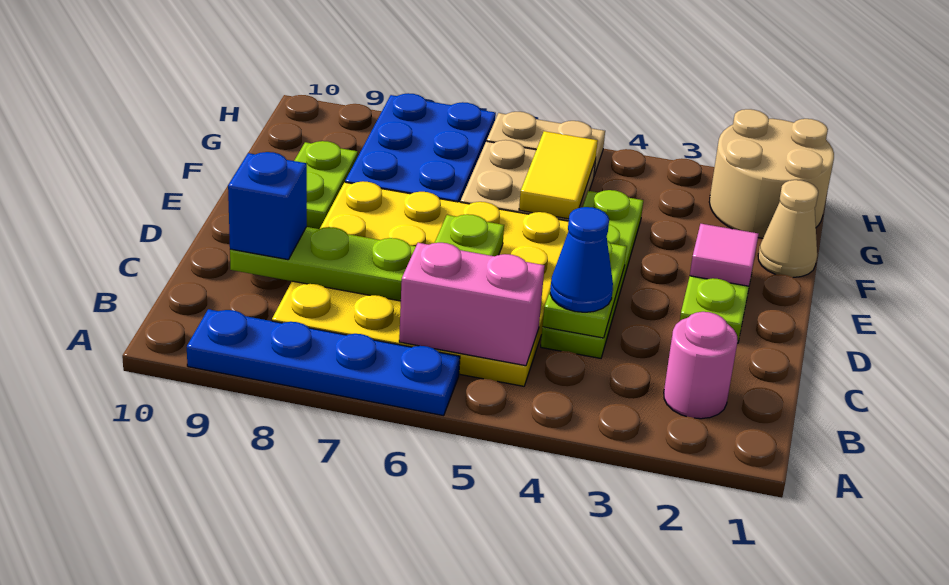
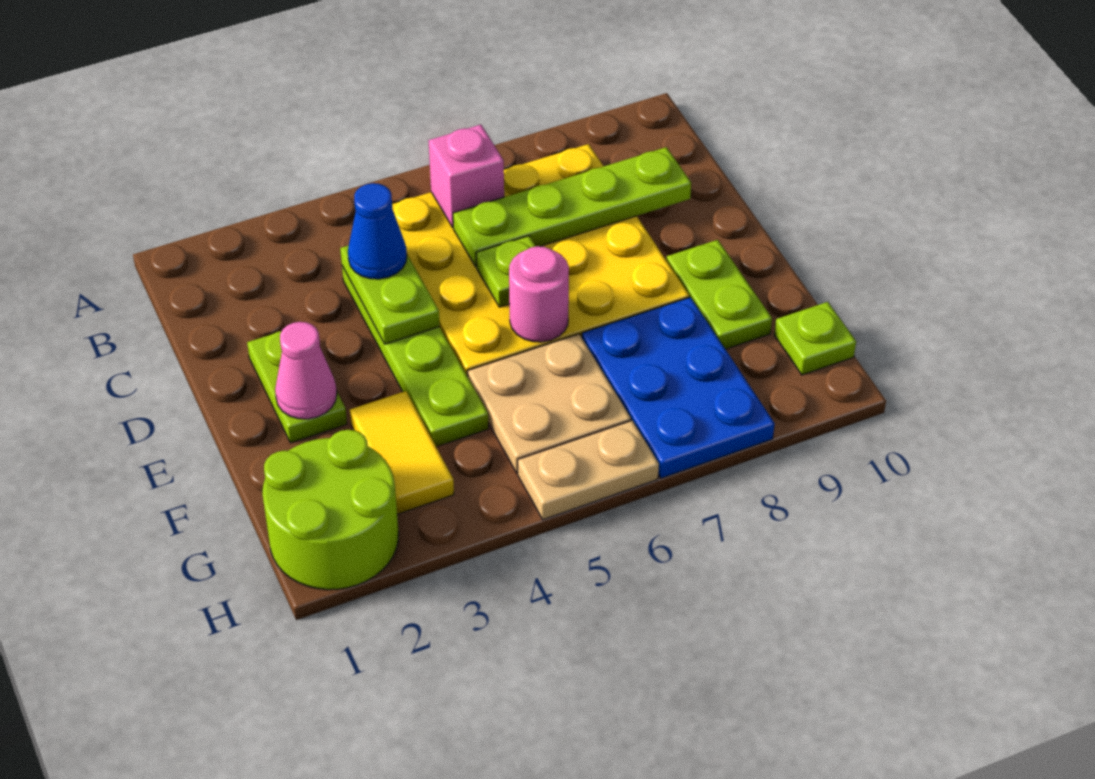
blue 1x4 plate [187,309,460,416] -> none
pink 1x1 round brick [664,312,738,419] -> pink 1x1 round brick moved to [509,246,569,342]
pink 1x2 brick [399,243,545,366] -> pink 1x1 brick [428,125,504,228]
blue 1x1 brick [228,152,307,260] -> none
pink 1x1 tile [690,224,759,286] -> pink 1x1 cone [275,322,337,419]
tan 1x1 cone [758,180,818,277] -> none
yellow 1x2 tile [519,131,598,219] -> yellow 1x2 tile moved to [350,391,454,514]
tan 2x2 round brick [709,109,834,238] -> lime 2x2 round brick [262,430,399,590]
none -> lime 1x1 plate [774,302,856,375]

